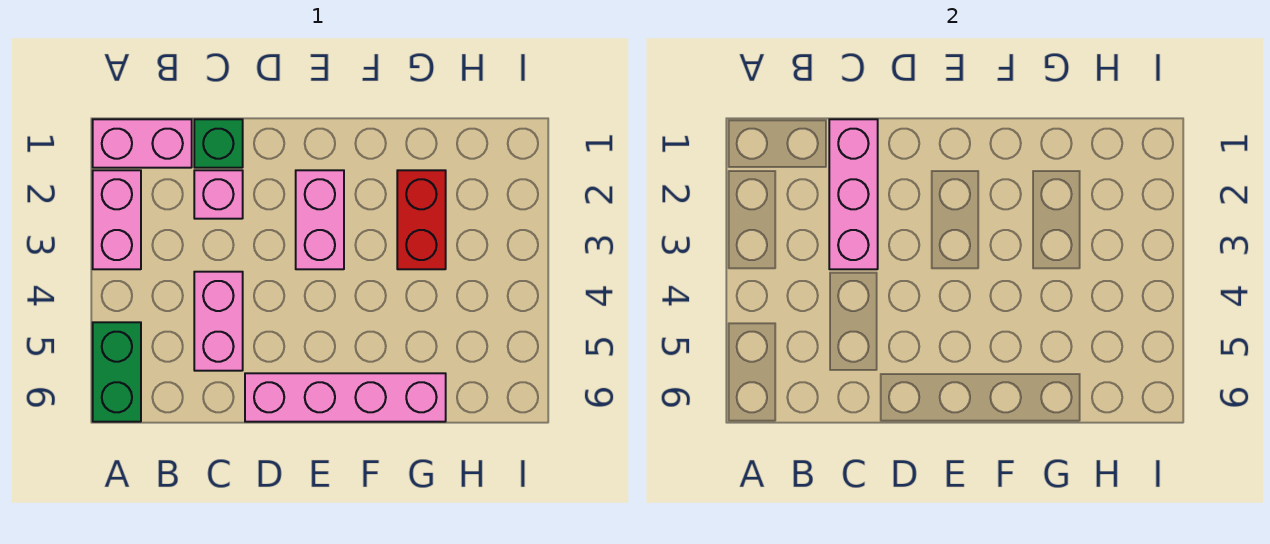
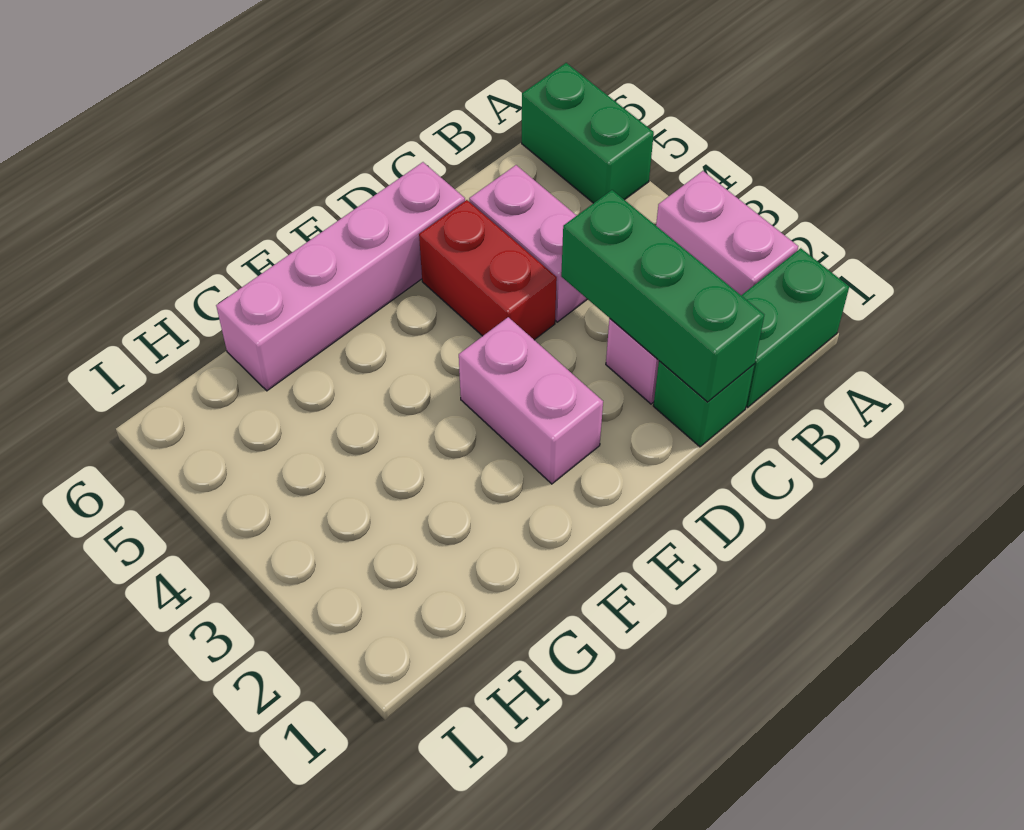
pink 1x2 brick [93,119,192,168] -> green 1x2 brick [741,248,849,407]
pink 1x3 brick [829,119,878,269] -> green 1x3 brick [561,190,764,402]
red 1x2 brick [397,170,446,269] -> red 1x2 brick moved to [419,200,557,340]

